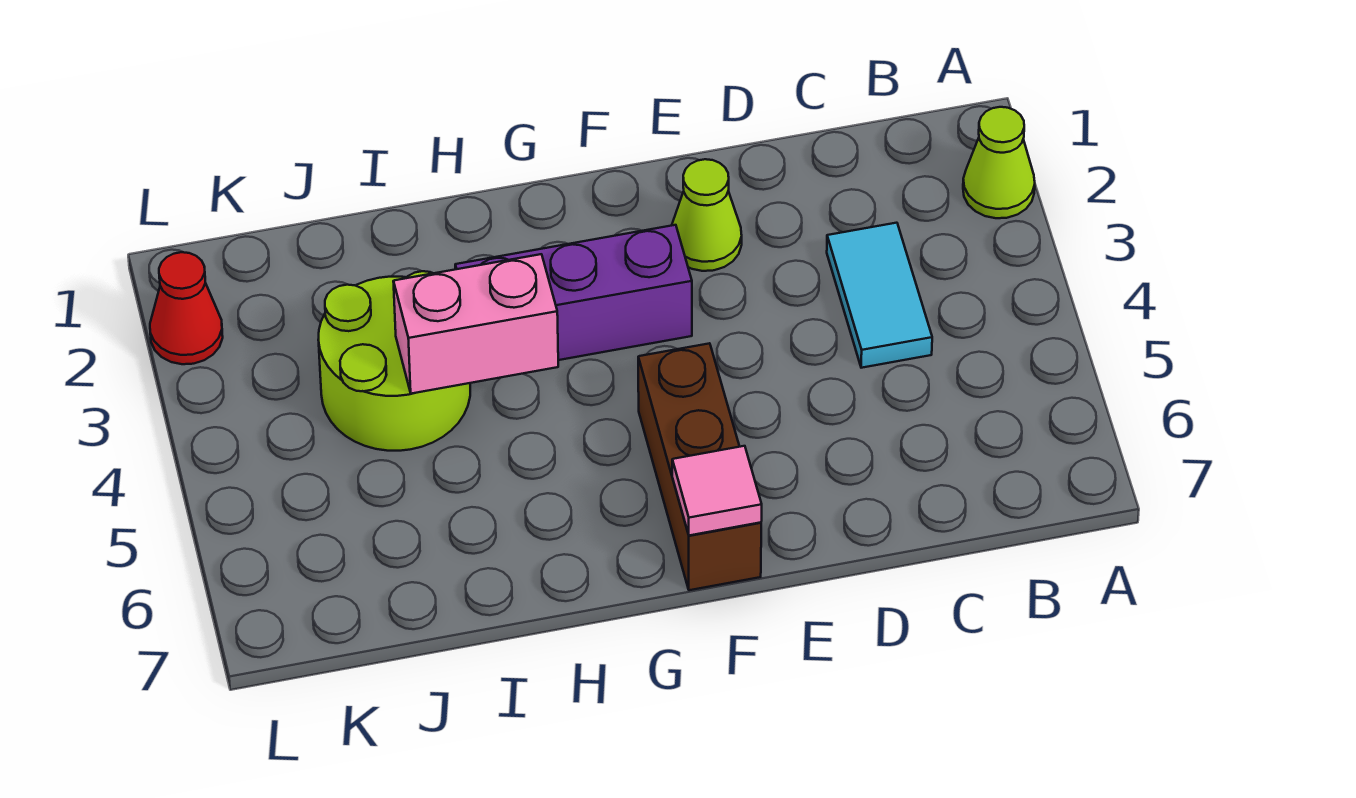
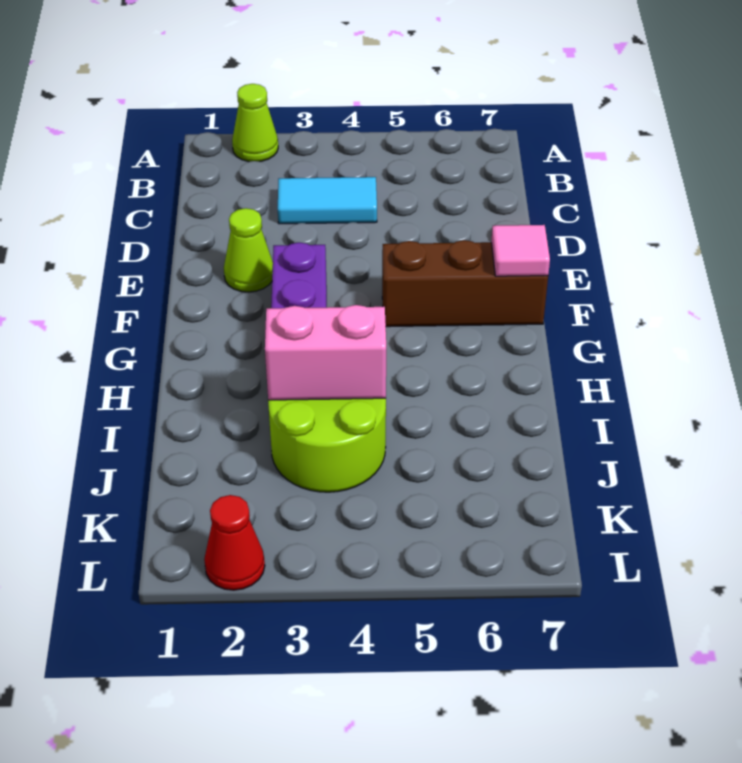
pink 1x2 brick [393,254,558,394] -> pink 1x2 brick turned to [265,305,386,400]

